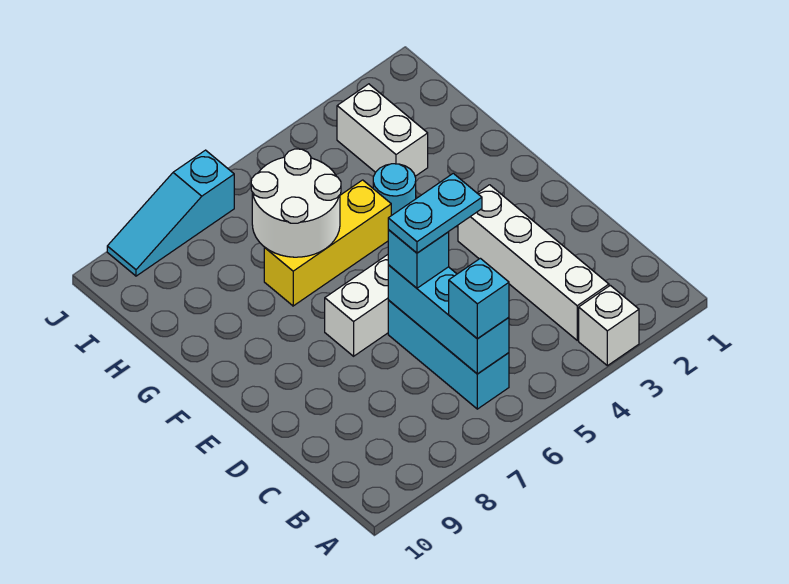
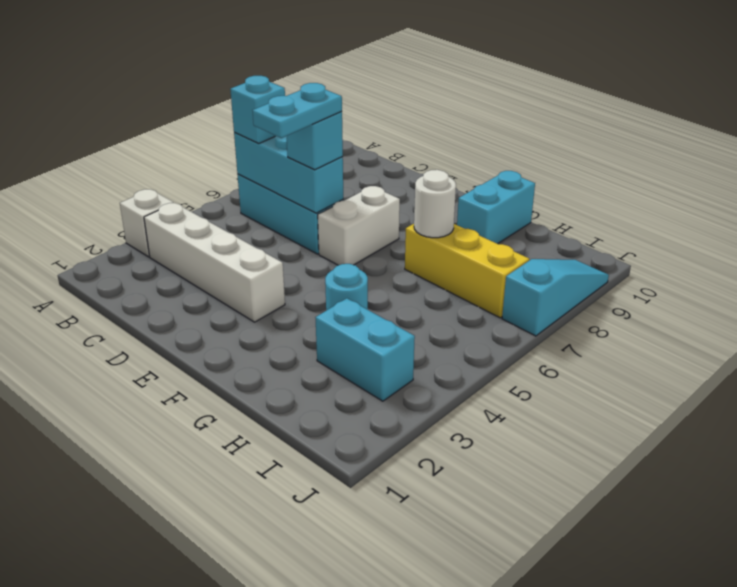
yellow 1x3 brick [264,180,391,306] -> yellow 1x3 brick turned to [405,224,529,318]
white 2x2 round brick [251,149,341,257] -> white 1x1 round brick [414,170,456,238]
none -> cyan 1x2 brick [457,171,535,244]
white 1x2 brick [337,84,428,176] -> cyan 1x2 brick [315,298,415,401]

